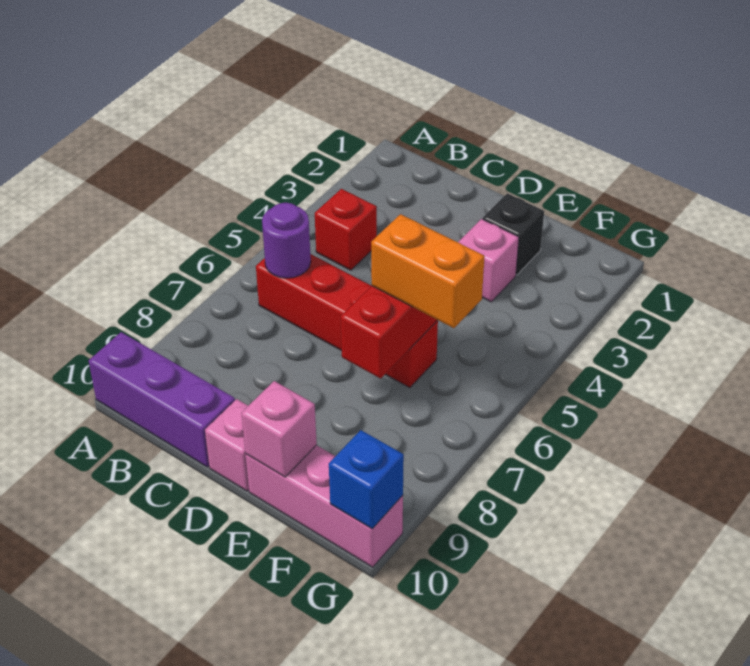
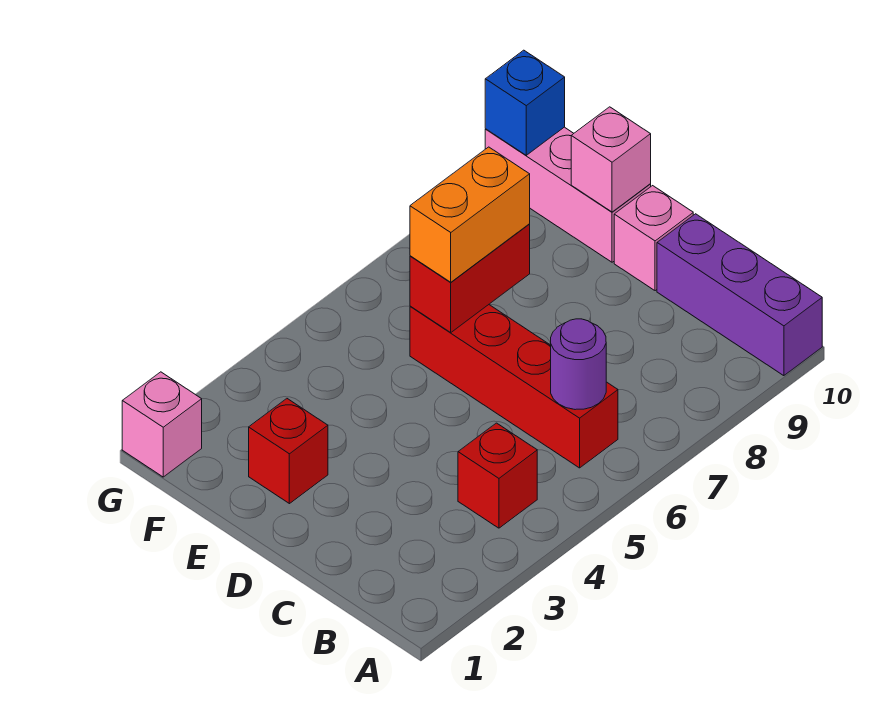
black 1x1 brick [483,193,544,275] -> red 1x1 brick [249,399,328,504]
pink 1x1 brick [458,219,519,302] -> pink 1x1 brick moved to [122,372,202,477]
orange 1x2 brick [371,214,485,328] -> orange 1x2 brick turned to [410,147,530,282]

